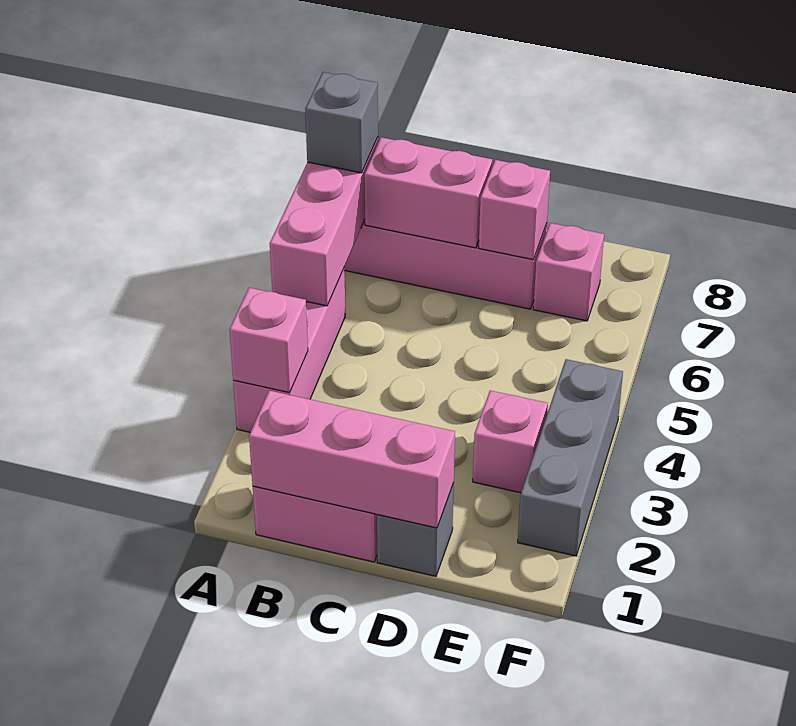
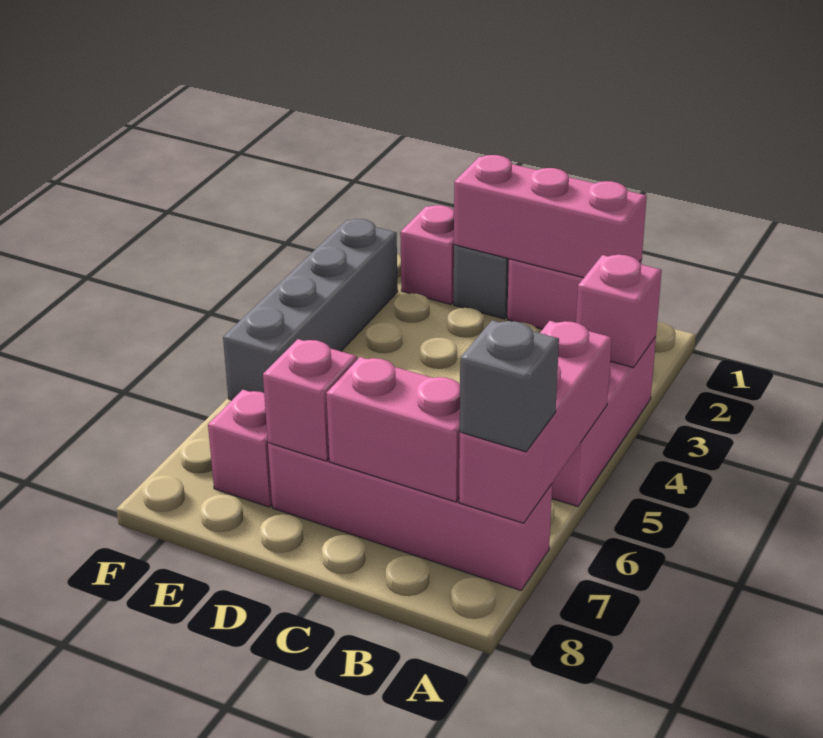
pink 1x1 brick [473,391,548,493] -> pink 1x1 brick moved to [400,205,454,304]
grey 1x3 brick [518,359,623,556] -> grey 1x4 brick [223,219,398,400]

